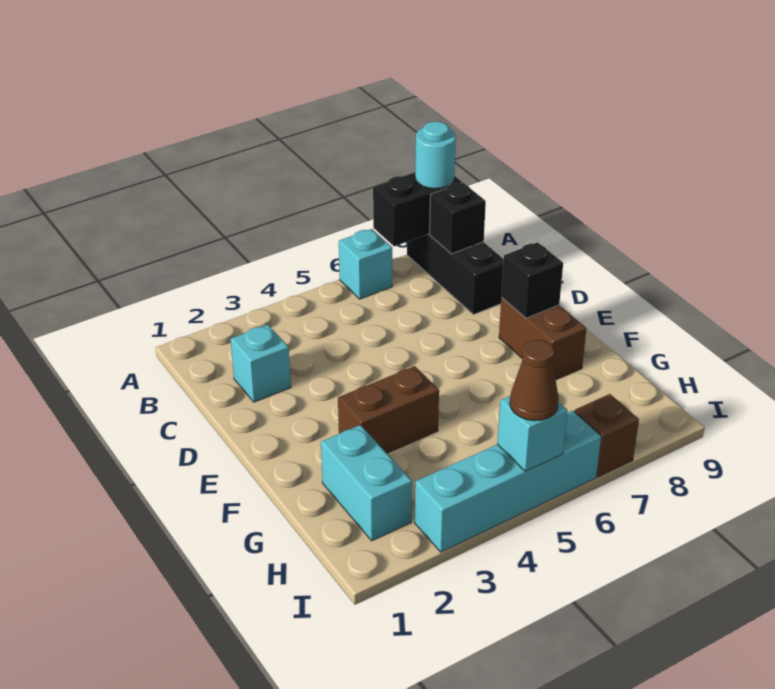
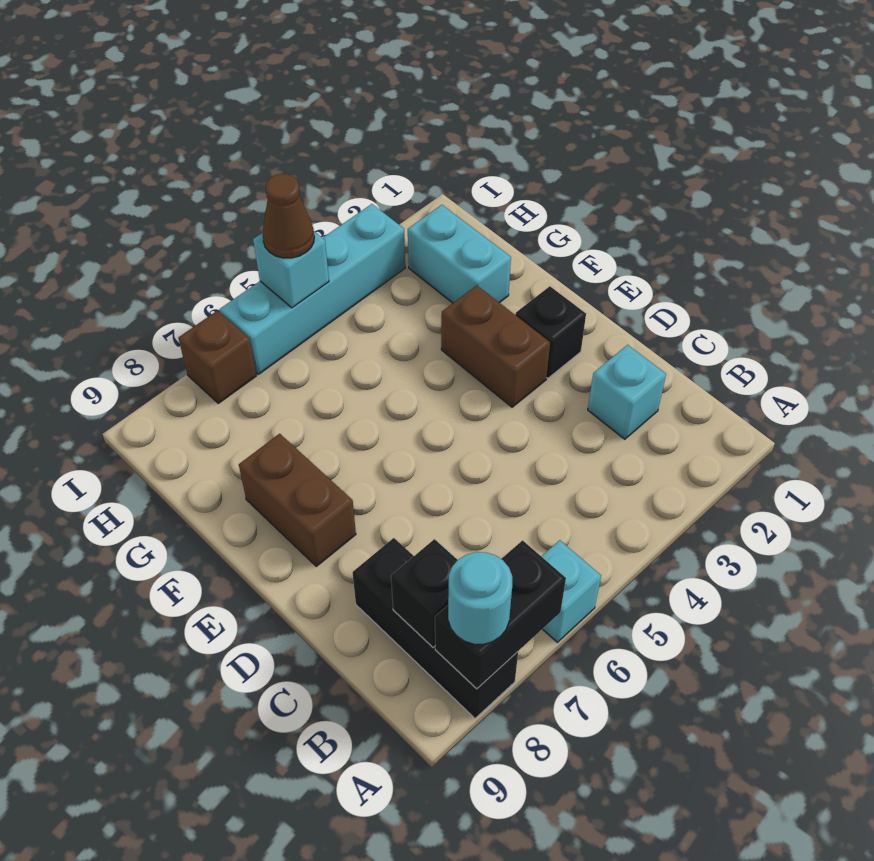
black 1x1 brick [501,242,563,318] -> black 1x1 brick moved to [515,286,586,378]
brown 1x2 brick [338,366,439,453] -> brown 1x2 brick turned to [441,285,550,407]

